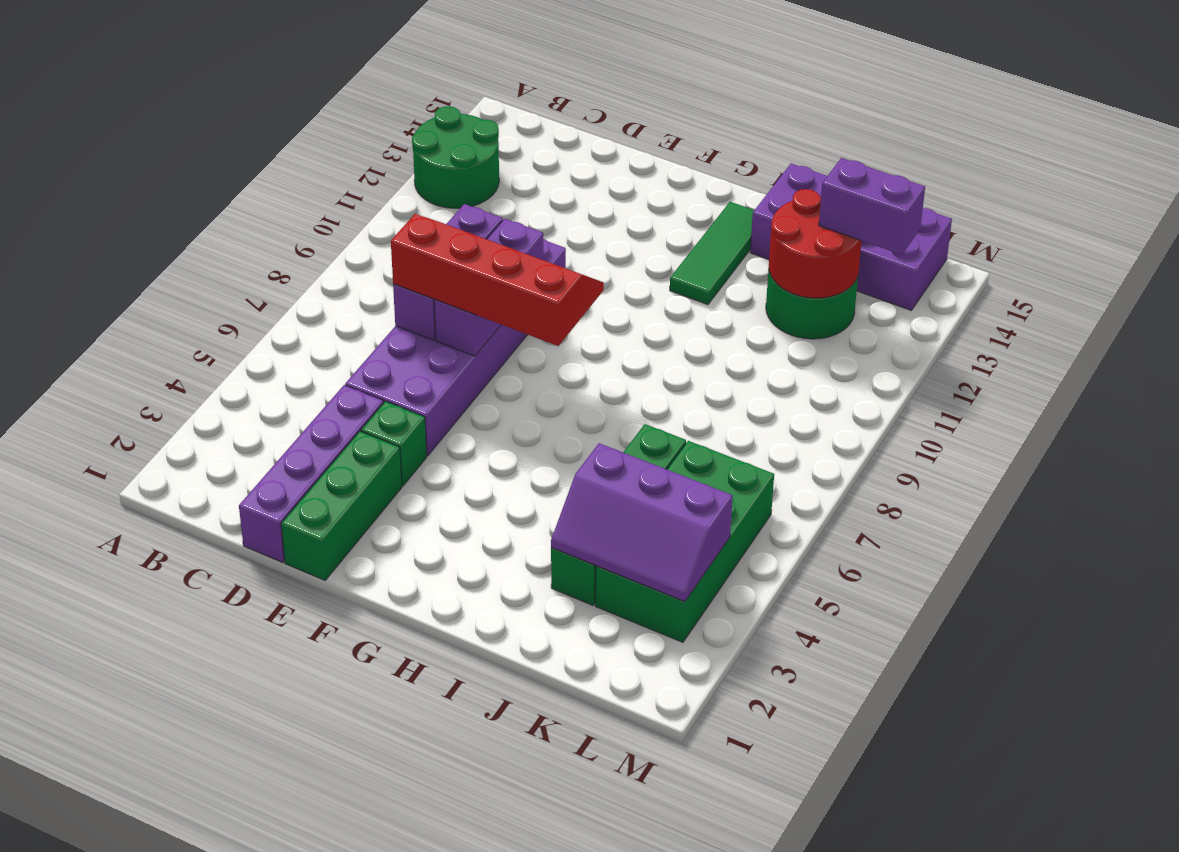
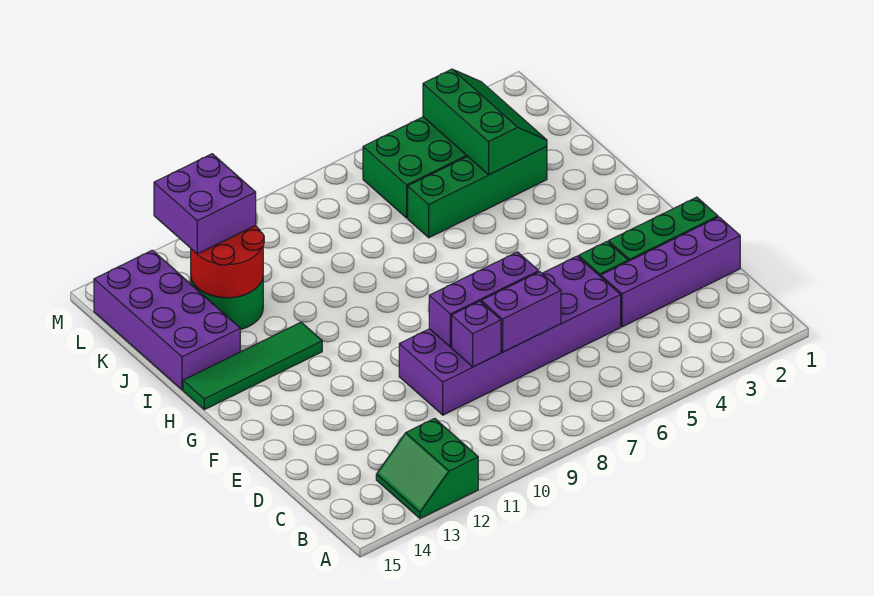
green 2x2 round brick [412,106,499,208] -> green 2x2 slope [376,418,478,518]
red 2x4 slope [391,214,604,346] -> none
green 1x3 tile [670,202,754,305] -> green 1x4 tile [183,322,322,410]
purple 2x3 slope [551,443,733,602] -> green 2x3 slope [423,69,547,175]
purple 1x2 brick [819,158,925,255] -> purple 2x2 brick [154,154,256,254]

